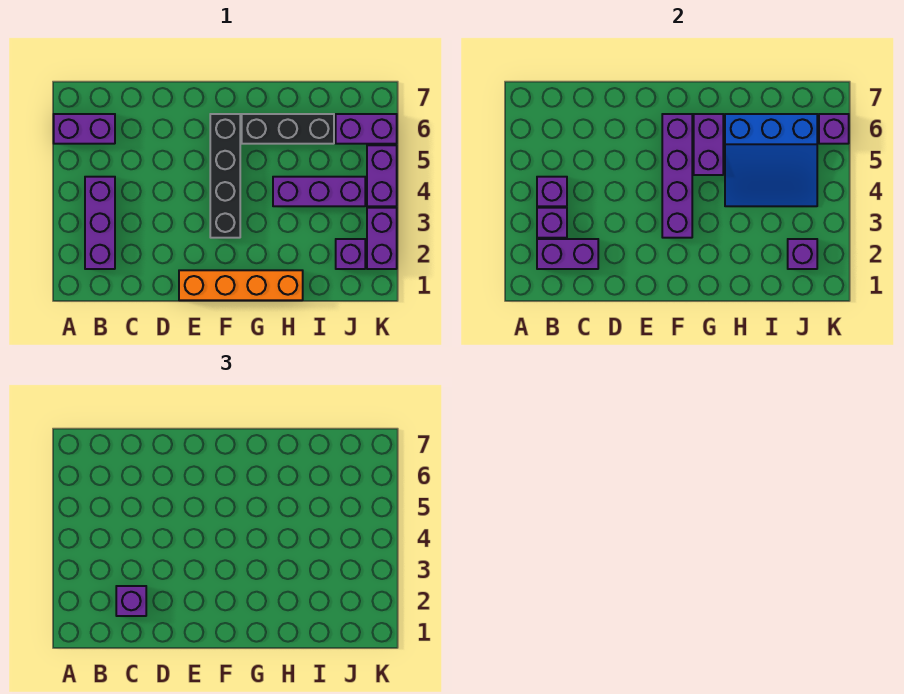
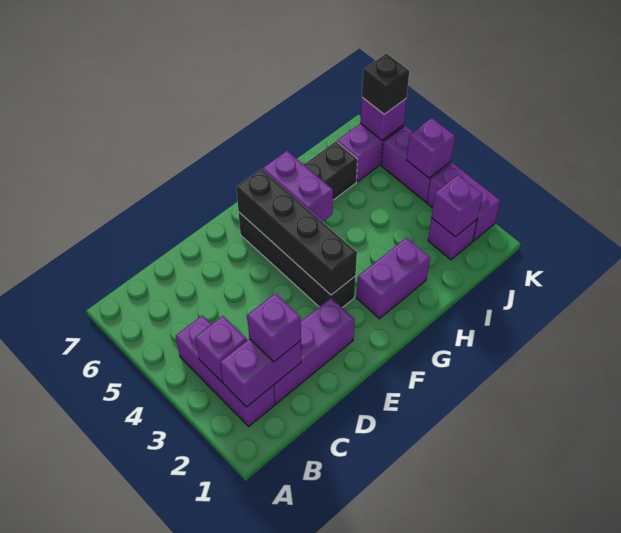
purple 1x2 brick [54,114,115,144] -> purple 1x2 brick moved to [357,238,430,319]
purple 1x1 brick [537,177,567,206] -> purple 1x1 brick moved to [407,118,455,178]
orange 1x4 brick [179,270,303,300] -> none
purple 1x4 brick [662,114,692,238] -> black 1x4 brick [236,169,357,295]
purple 1x3 brick [273,177,365,206] -> purple 1x3 brick moved to [274,298,355,404]
blue 3x3 slope [725,114,817,206] -> none
none -> black 1x1 brick [362,53,409,114]

